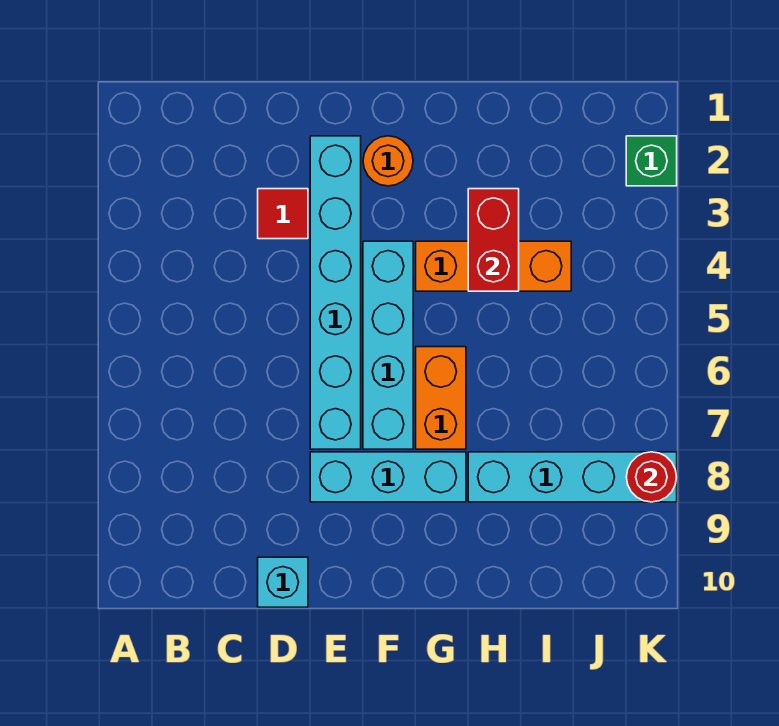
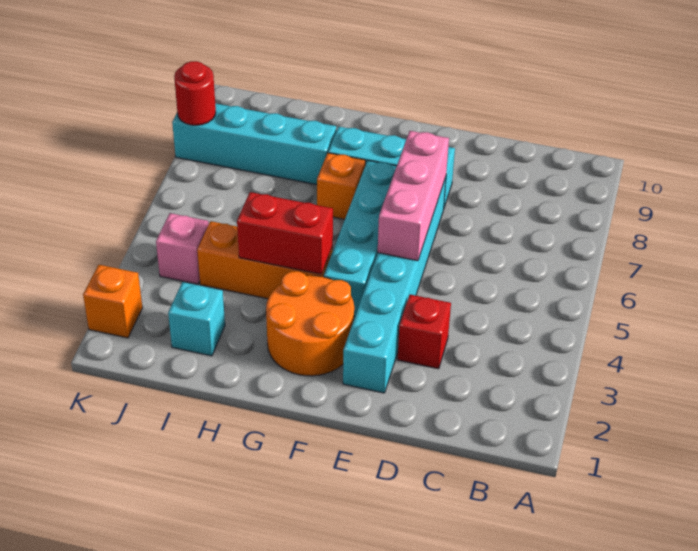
red 1x1 tile [258,189,308,239] -> red 1x1 brick [398,295,451,369]
cyan 1x1 brick [258,557,308,607] -> cyan 1x1 brick moved to [168,282,225,356]
none -> pink 1x3 brick [378,131,449,261]
orange 1x1 round brick [363,136,413,186] -> orange 2x2 round brick [266,271,354,376]
orange 1x2 brick [416,347,466,449] -> orange 1x1 brick [317,153,365,219]
red 1x2 brick [468,189,519,291] -> red 1x2 brick turned to [237,192,333,274]
none -> pink 1x1 brick [156,213,209,284]
green 1x1 brick [626,136,677,186] -> orange 1x1 brick [83,265,142,338]

